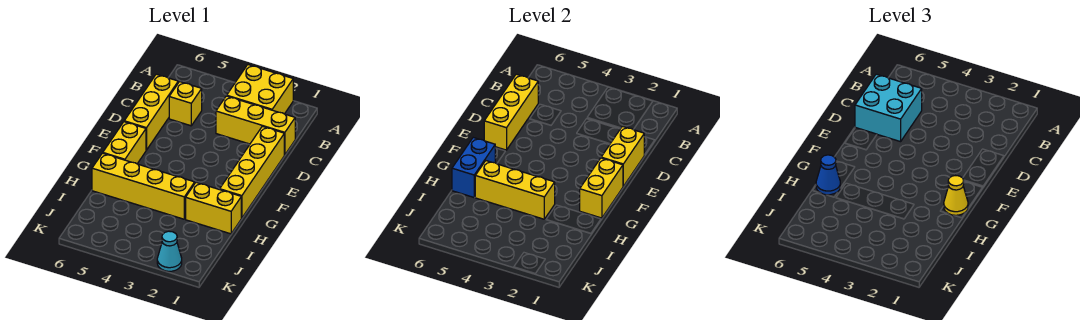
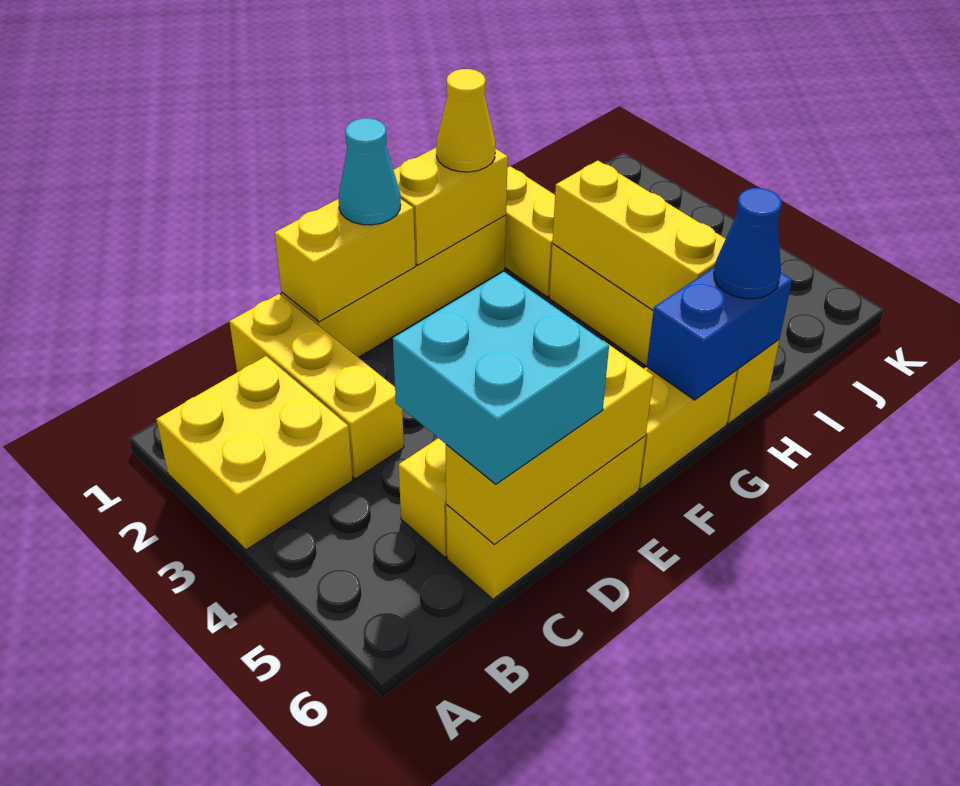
cyan 1x1 cone [157,231,182,271] -> cyan 1x1 cone moved to [338,118,401,225]

